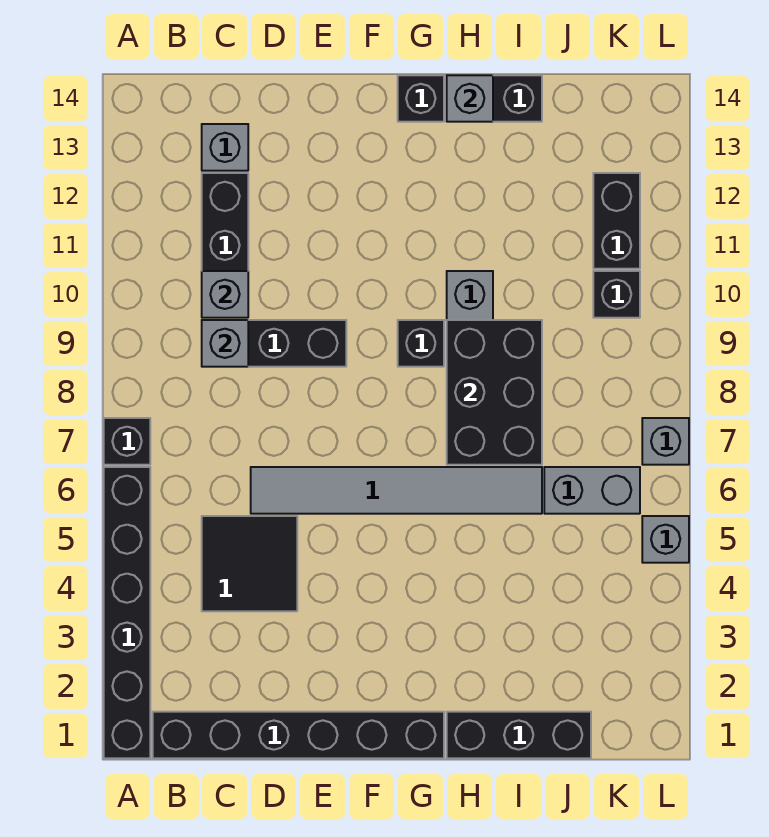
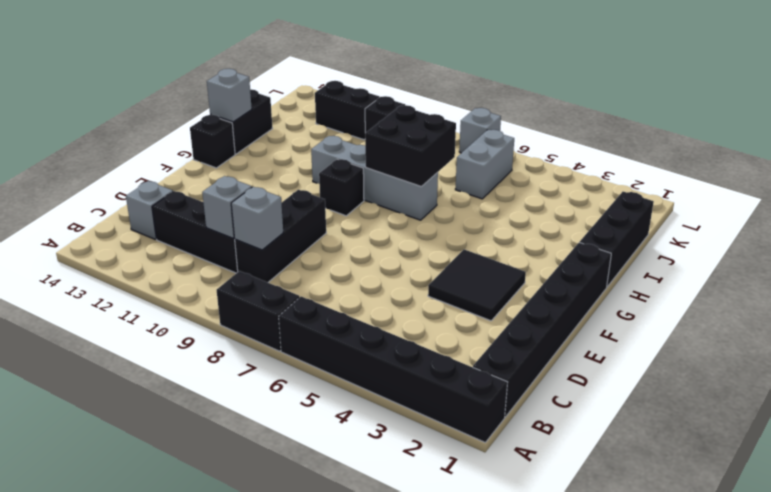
black 1x1 brick [104,418,150,465] -> black 1x2 brick [217,271,300,351]
black 2x2 tile [202,516,297,611] -> black 2x2 tile moved to [428,249,526,321]
grey 1x6 tile [251,467,542,514] -> none
black 2x3 brick [447,320,542,465] -> black 2x2 brick [365,105,456,187]
grey 1x1 brick [642,516,689,563] -> none

